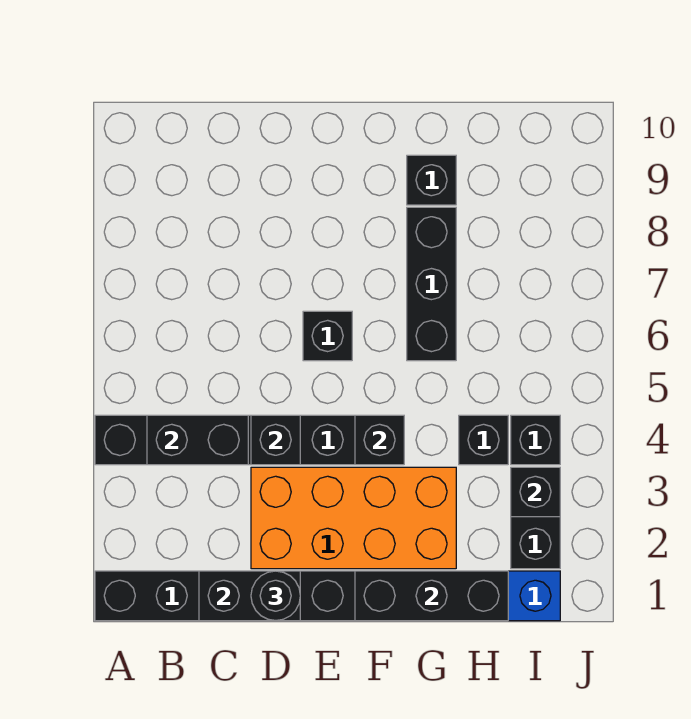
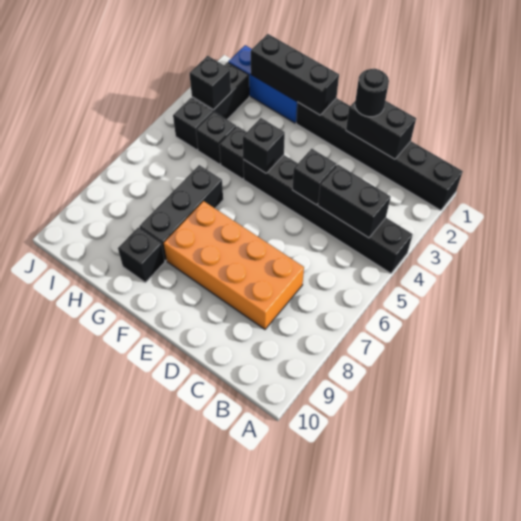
orange 2x4 brick [251,467,456,569] -> orange 2x4 brick moved to [164,201,304,329]
black 1x1 brick [303,311,352,361] -> black 1x1 brick moved to [219,126,247,179]

